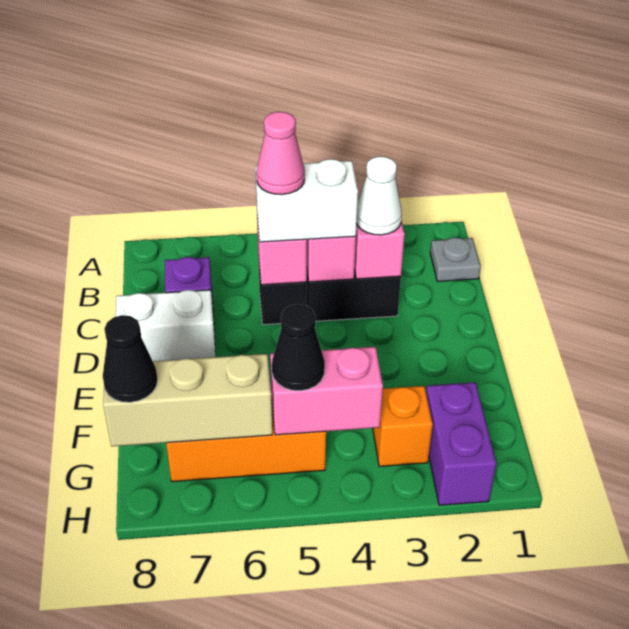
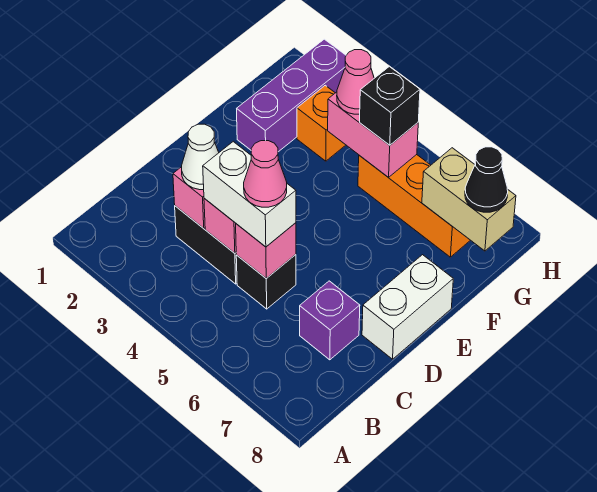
grey 1x1 plate [430,237,481,281] -> none
white 1x2 brick [116,290,215,361] -> white 1x2 brick turned to [362,255,453,359]
purple 1x2 brick [426,382,496,505] -> purple 1x3 brick [237,39,346,152]
none -> pink 1x1 cone [337,50,374,114]
black 1x1 cone [272,304,325,391] -> black 1x1 brick [360,66,420,145]
tan 1x3 brick [103,354,272,446] -> tan 1x2 brick [422,148,516,251]

